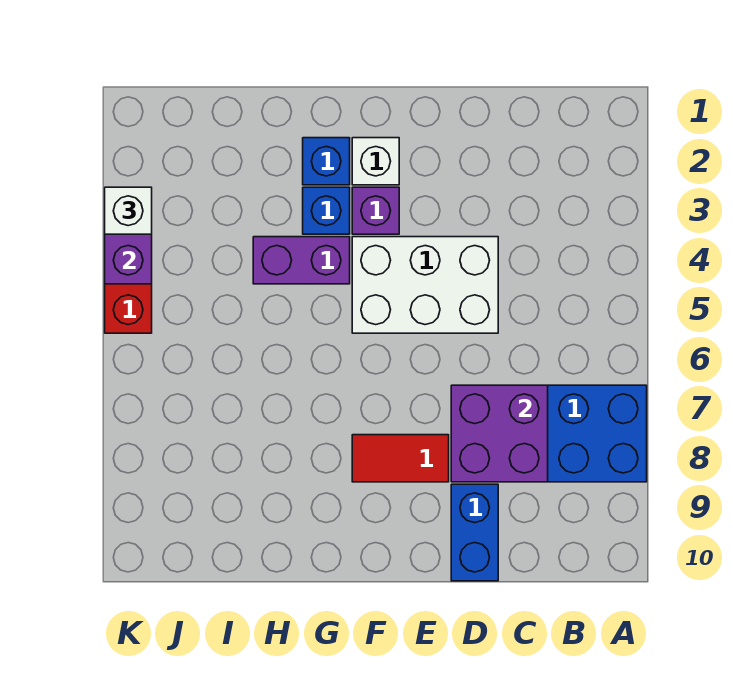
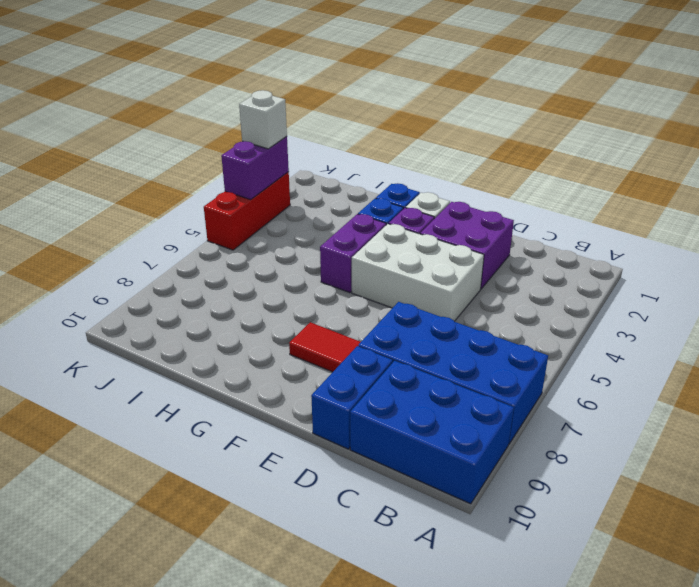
none -> blue 2x3 brick [350,361,514,504]
purple 2x2 brick [451,385,548,482] -> purple 2x2 brick moved to [420,202,514,289]
purple 1x2 brick [253,237,350,284] -> purple 1x2 brick turned to [320,214,386,293]

